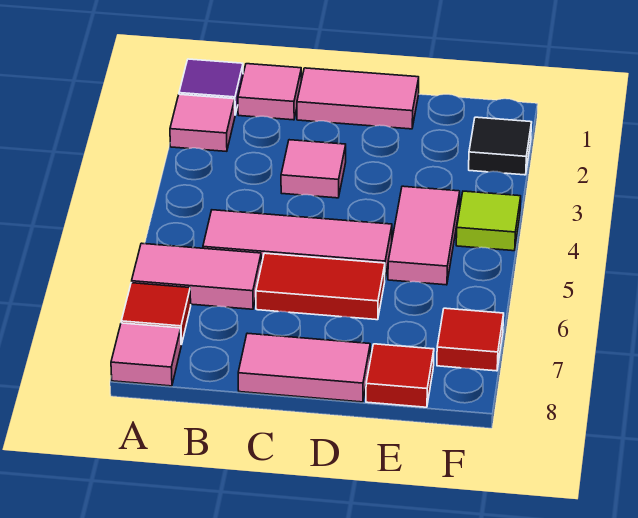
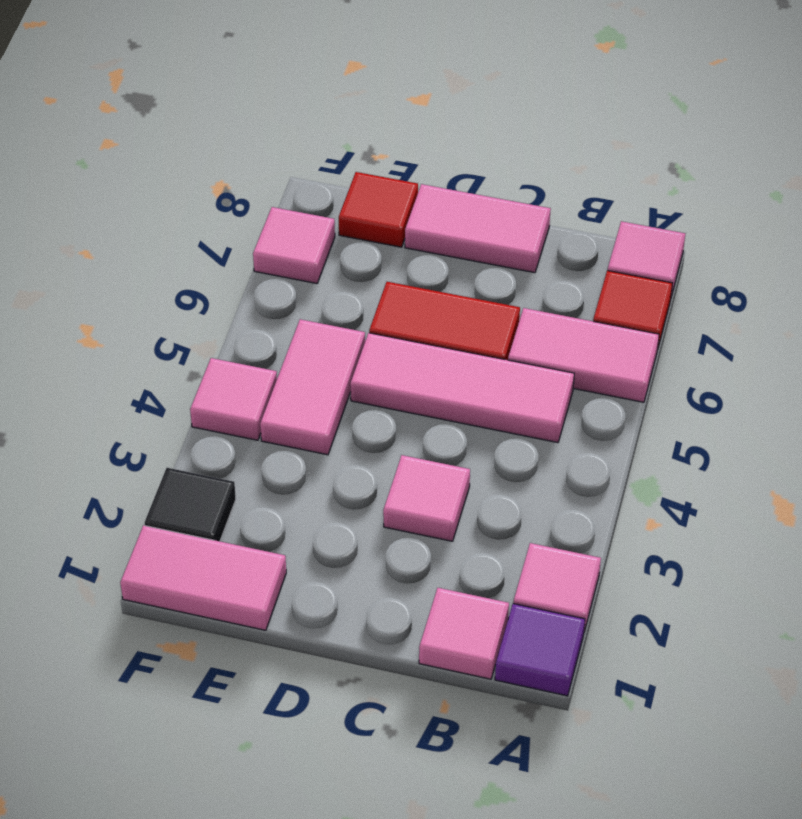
pink 1x2 tile [297,68,419,129] -> pink 1x2 tile moved to [120,525,286,630]
lime 1x1 tile [456,191,521,251] -> pink 1x1 tile [190,358,277,440]
red 1x1 tile [437,308,504,371] -> pink 1x1 tile [253,207,335,284]

